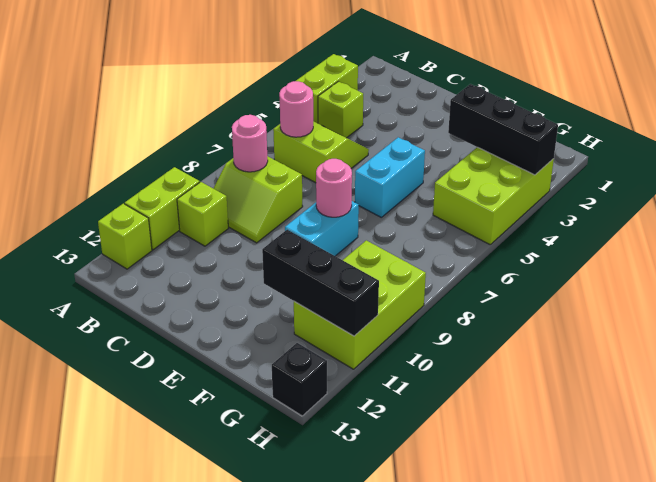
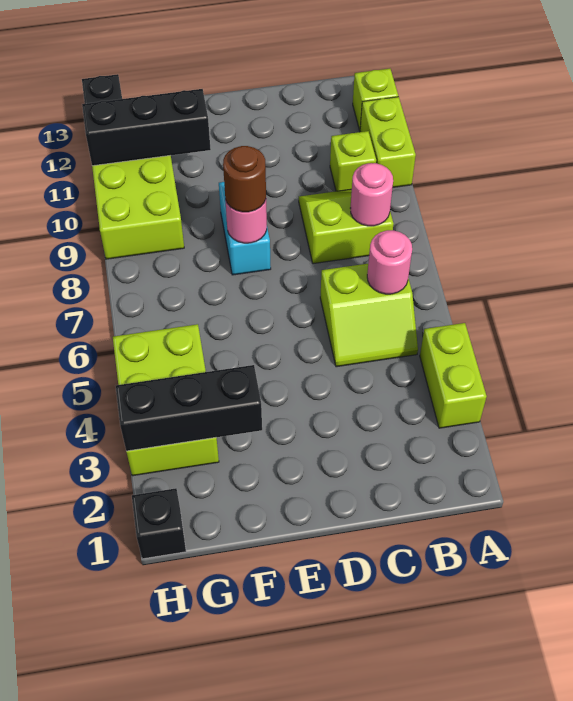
lime 1x1 brick [318,81,363,138] -> none
cyan 1x2 brick [355,137,425,217] -> none
none -> brown 1x1 round brick [223,146,266,212]
none -> black 1x1 brick [132,488,186,559]

